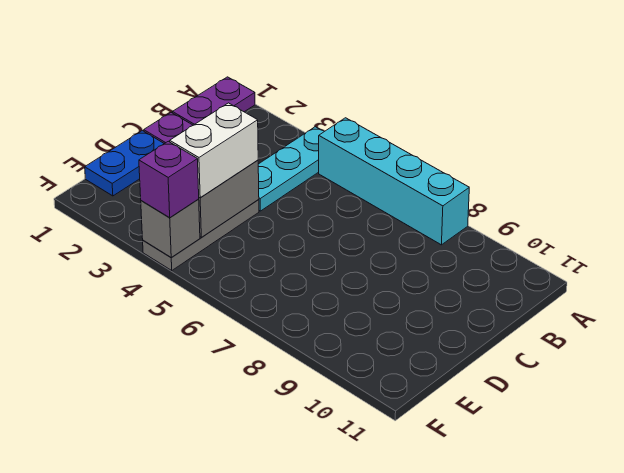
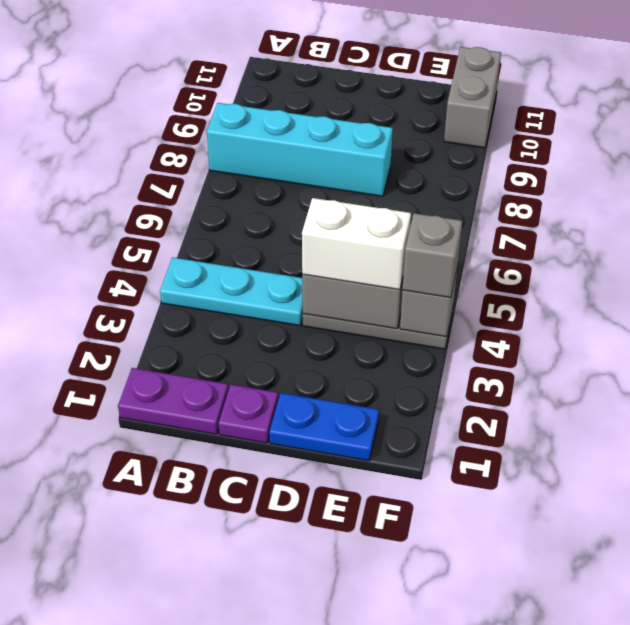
cyan 1x4 brick [319,118,469,245] -> cyan 1x4 brick turned to [207,103,393,196]
purple 1x1 brick [139,141,199,218] -> grey 1x1 brick [403,213,462,298]
none -> grey 1x2 brick [444,47,501,148]

